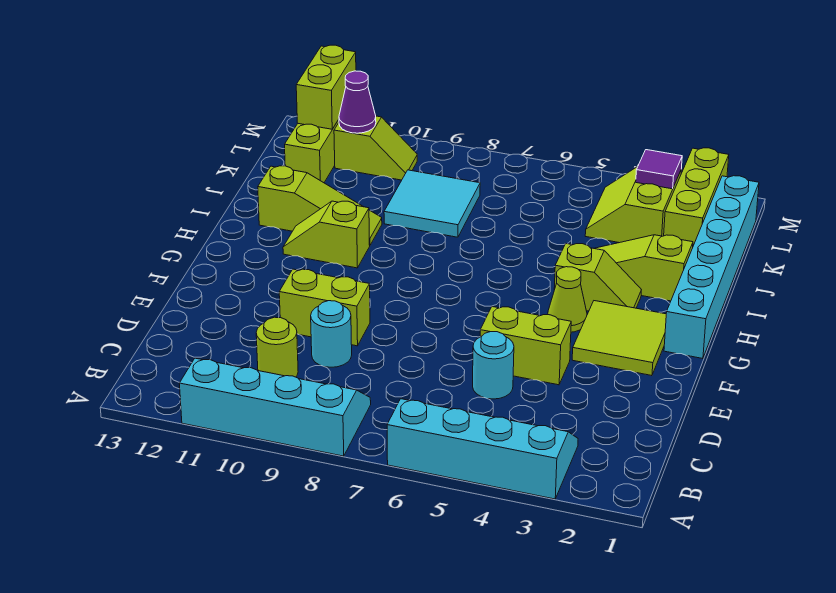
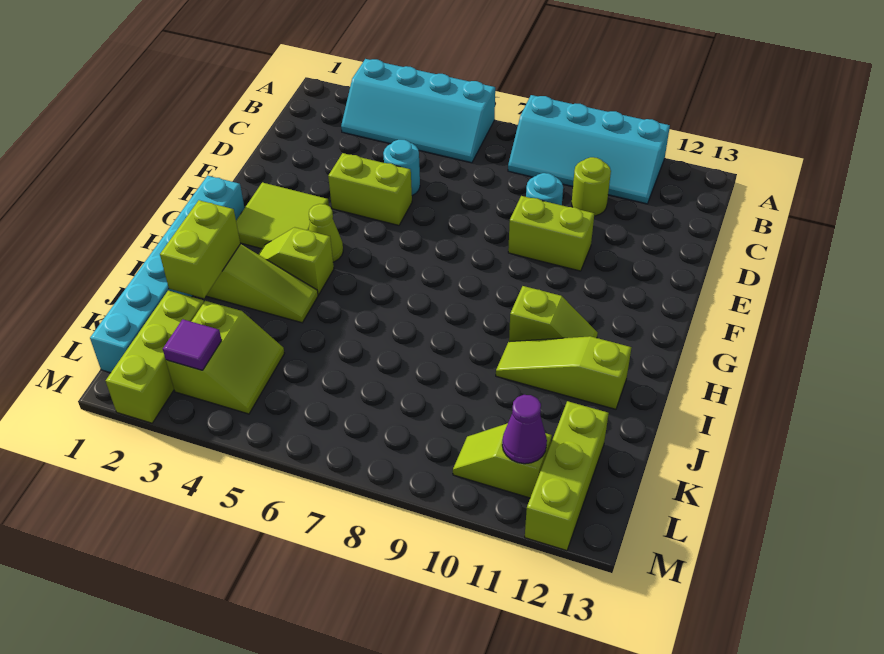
cyan 2x2 tile [384,170,480,237] -> none
lime 1x2 brick [296,45,356,129] -> lime 1x2 brick moved to [160,200,240,298]

